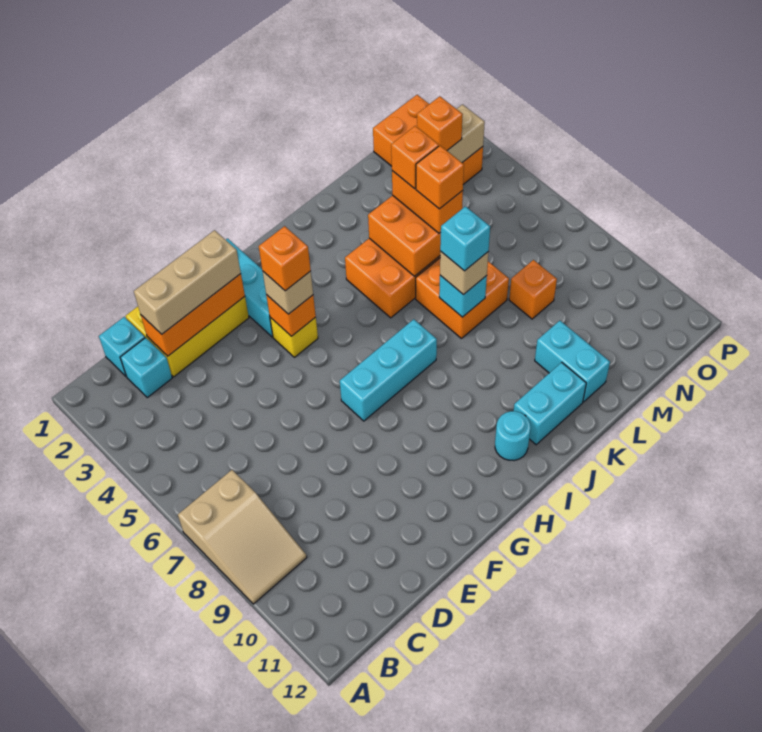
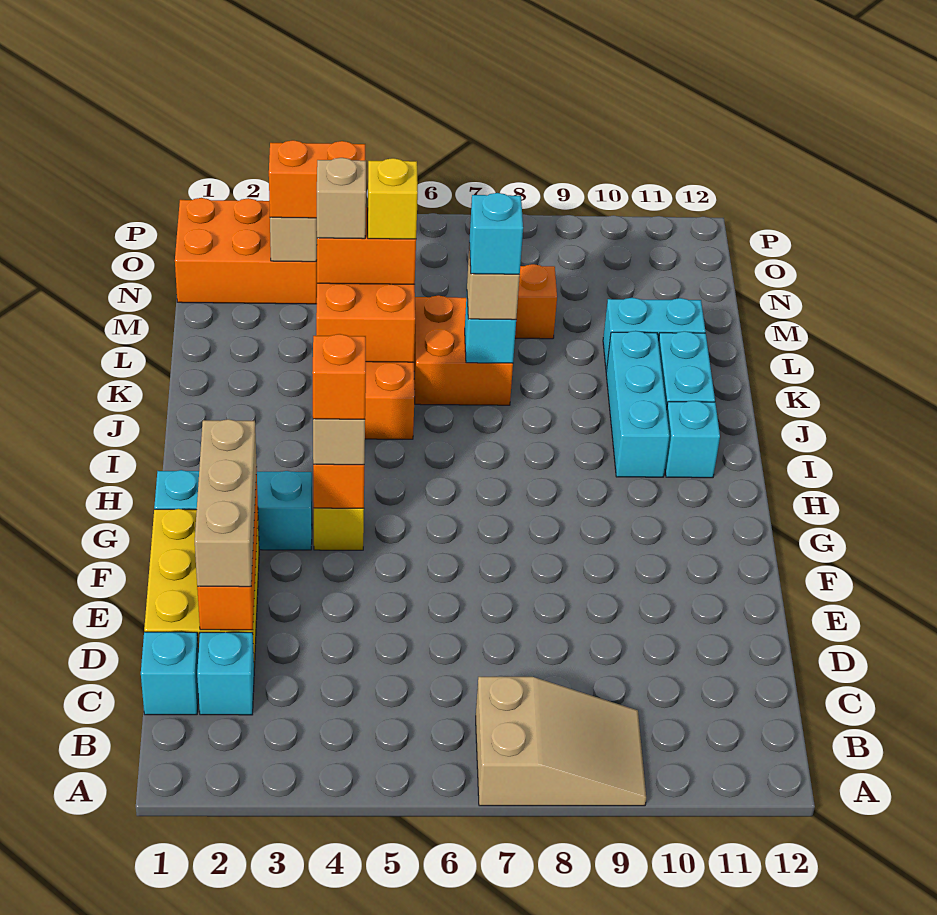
cyan 1x3 brick [340,319,437,421] -> cyan 1x3 brick moved to [606,331,670,477]
cyan 1x1 round brick [495,411,531,460] -> cyan 1x1 brick [665,401,720,478]
orange 1x1 brick [391,126,439,189] -> tan 1x1 brick [317,158,366,239]
orange 1x1 brick [416,146,464,209] -> yellow 1x1 brick [368,158,418,239]
orange 1x1 brick [417,96,463,151] -> orange 1x2 brick [269,140,365,218]

